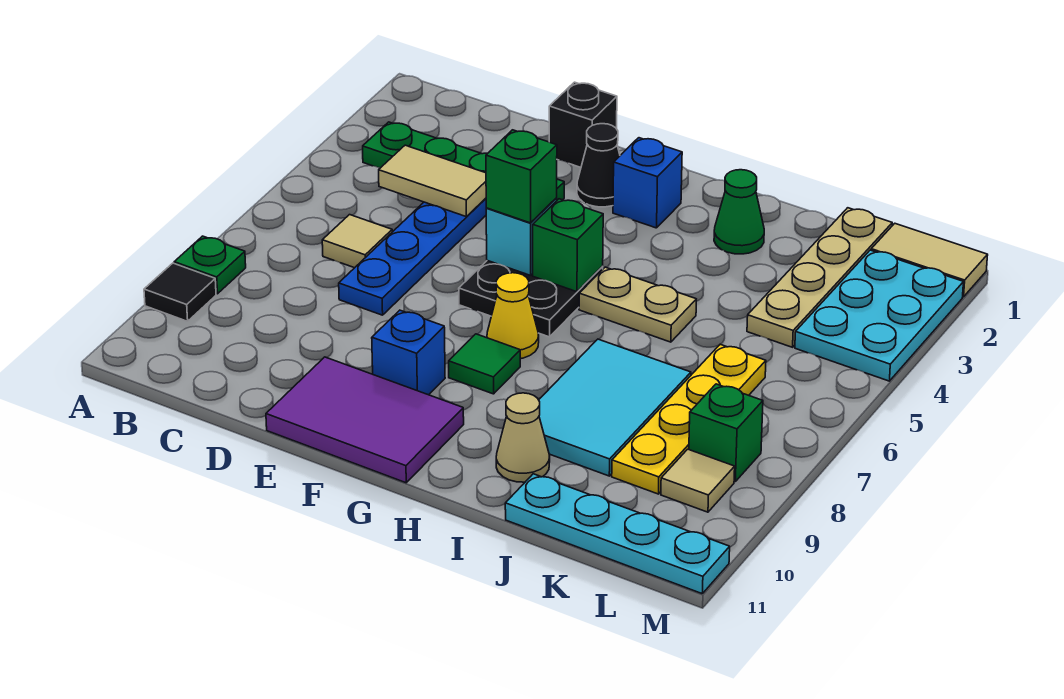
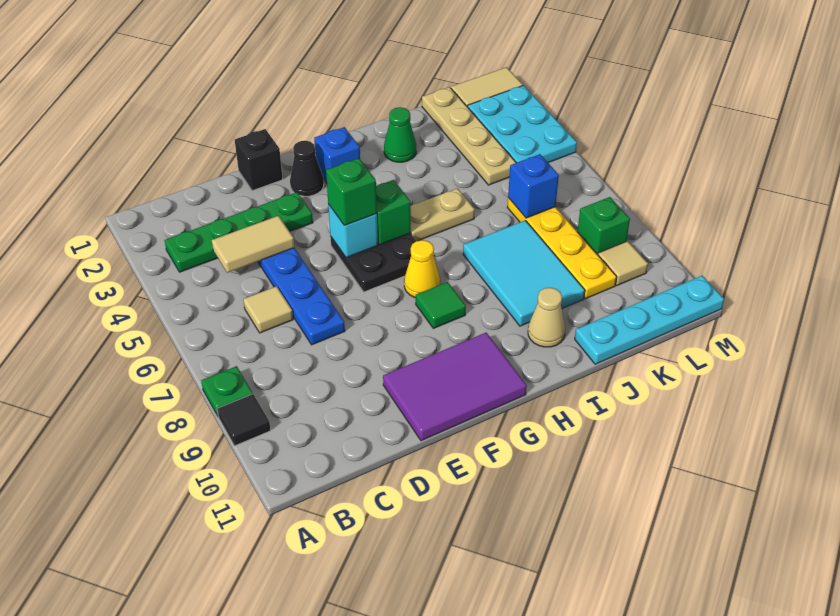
blue 1x1 brick [372,310,445,395] -> blue 1x1 brick moved to [508,154,559,218]

